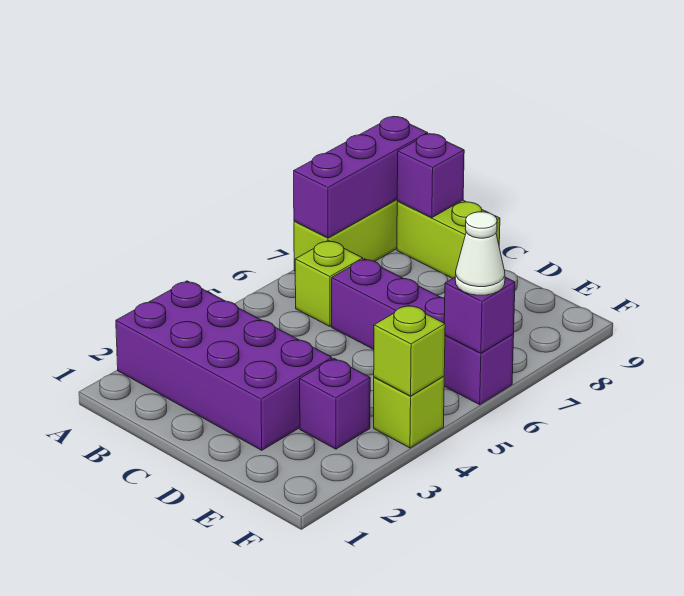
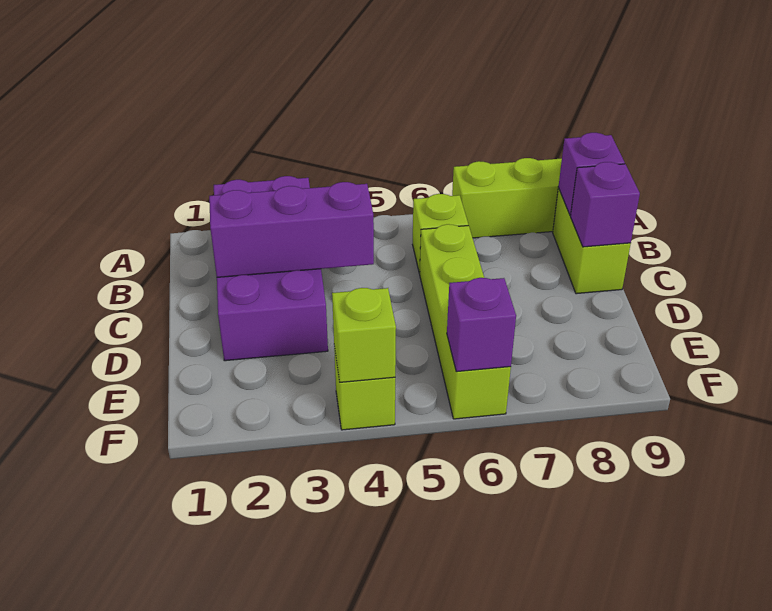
purple 1x3 brick [294,117,428,238] -> purple 1x3 brick moved to [209,182,374,277]
purple 1x4 brick [332,259,514,405] -> lime 1x4 brick [420,224,511,419]
purple 1x1 brick [300,359,370,449] -> purple 1x1 brick moved to [571,162,640,247]
white 1x1 cone [455,212,505,295] -> none

